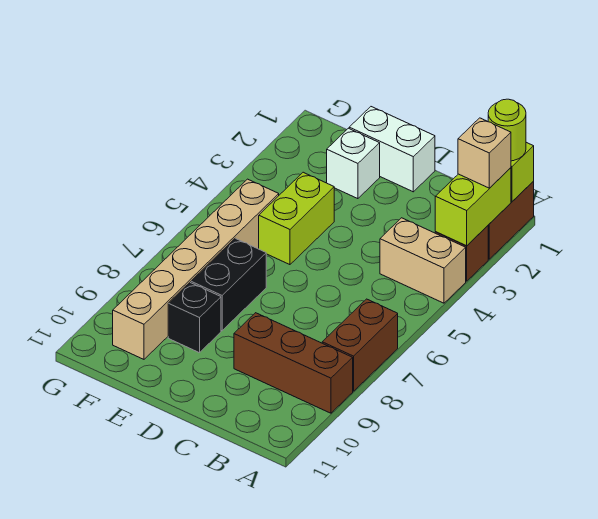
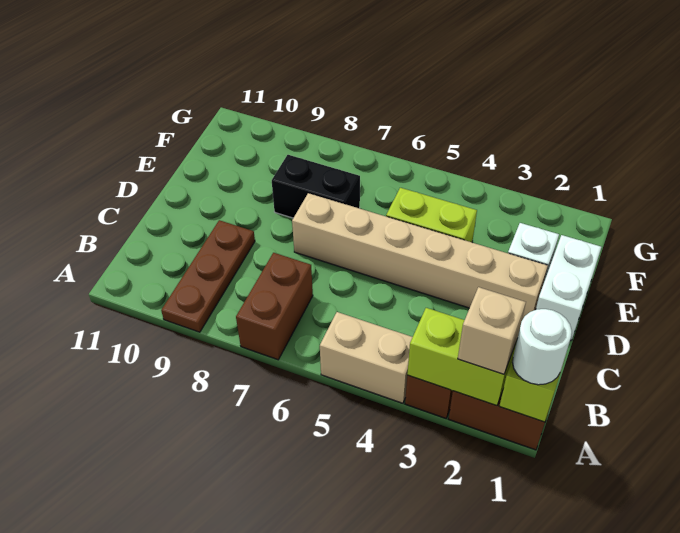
lime 1x1 round brick [488,99,526,161] -> white 1x1 round brick [512,309,572,385]
tan 1x2 brick [380,218,466,303] -> tan 1x2 brick turned to [320,312,413,403]
brown 1x2 brick [322,299,398,391] -> brown 1x2 brick turned to [236,253,313,360]
brown 1x3 brick [234,313,353,413] -> brown 1x3 plate [161,220,255,332]
black 1x1 brick [168,283,221,353] -> none
tan 1x6 brick [113,179,279,359] -> tan 1x6 brick moved to [292,193,548,320]

